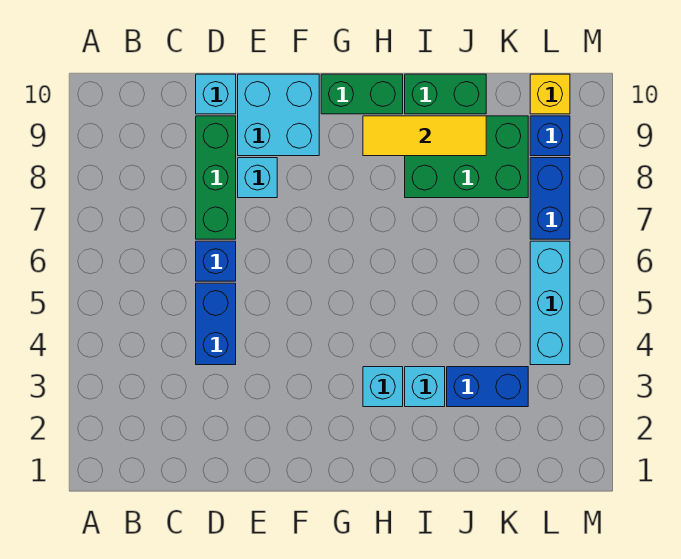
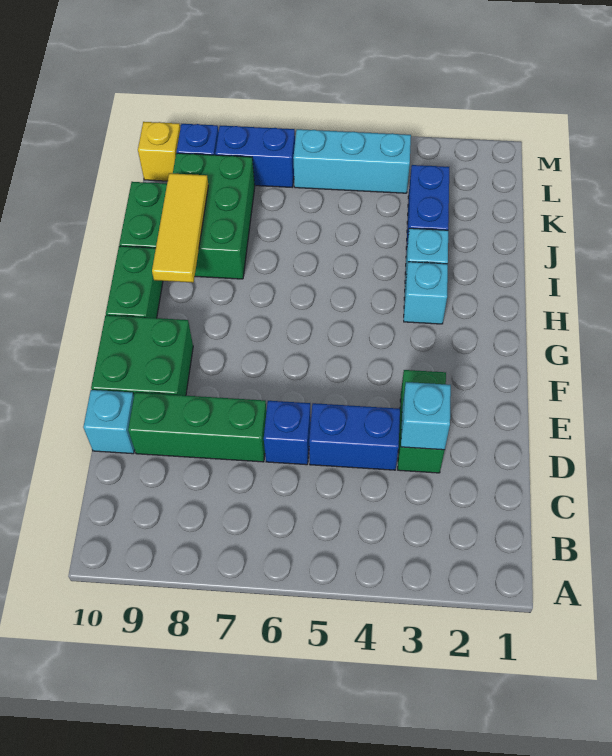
none -> green 1x2 brick [398,370,446,473]
cyan 1x1 brick [238,158,277,198] -> cyan 1x1 brick moved to [401,382,451,450]
cyan 2x2 brick [238,74,319,156] -> green 2x2 brick [91,315,193,396]

